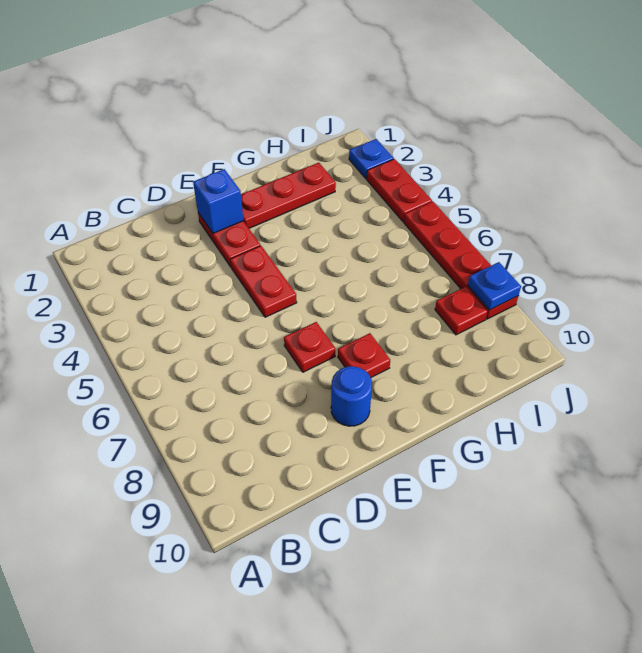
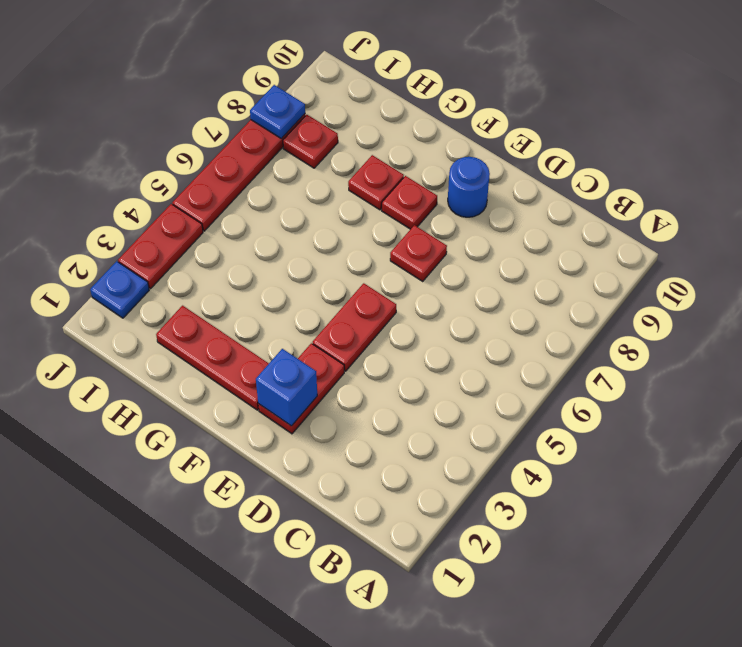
none -> red 1x1 plate [348,155,404,210]

